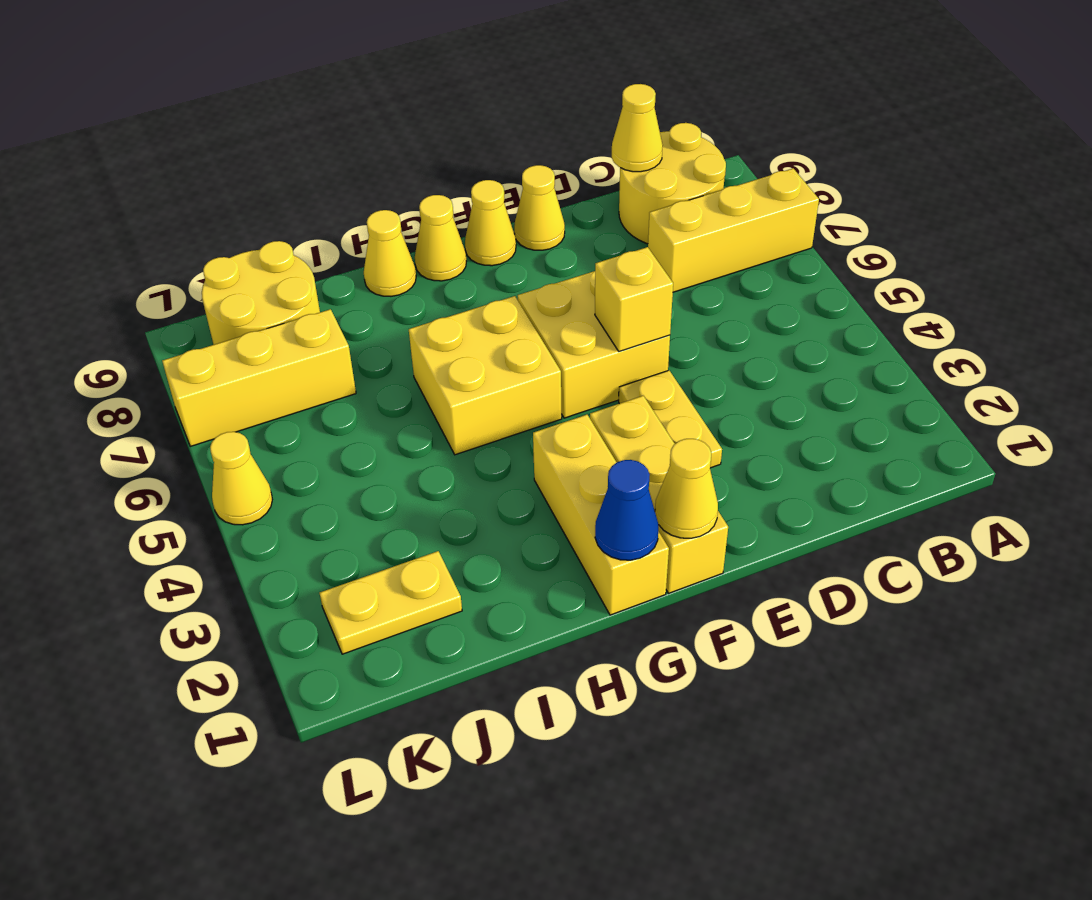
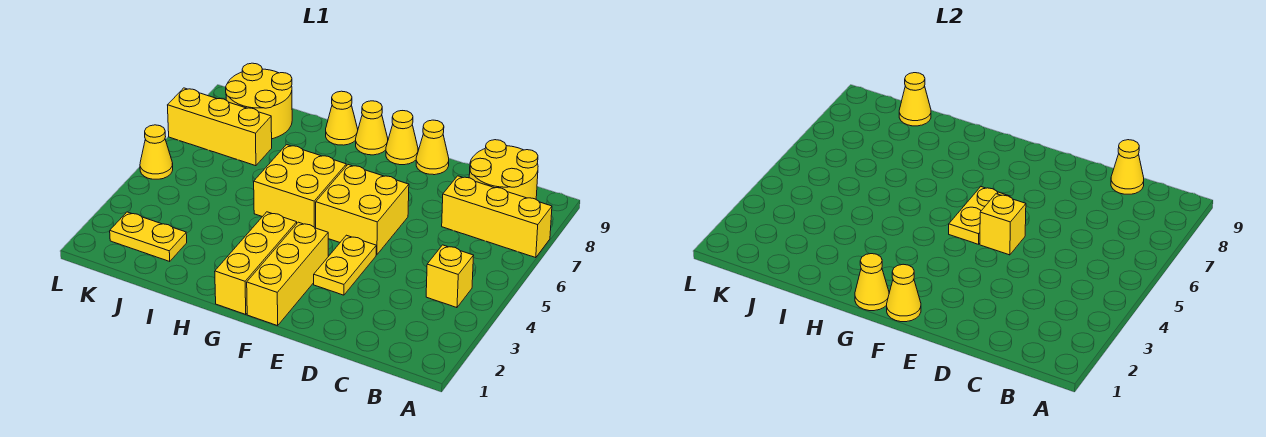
none -> yellow 1x1 brick [426,245,474,308]
none -> yellow 1x2 plate [949,187,1010,244]
blue 1x1 cone [595,460,658,560] -> yellow 1x1 cone [855,254,889,311]
none -> yellow 1x1 cone [899,73,931,126]

